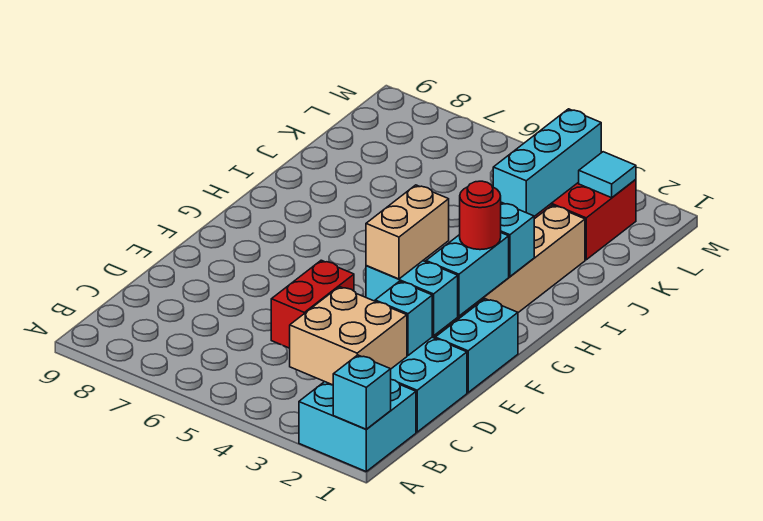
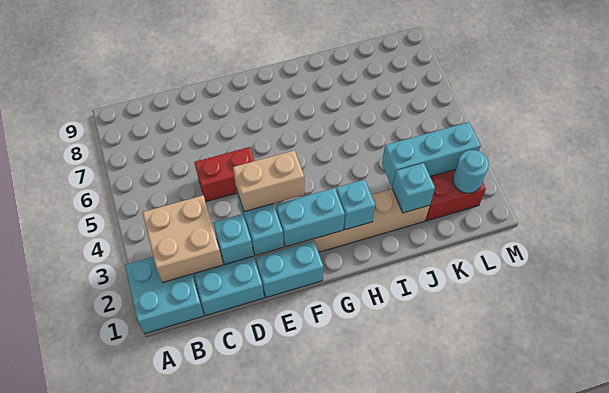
cyan 1x1 brick [333,355,391,429] -> cyan 1x1 brick moved to [392,163,435,213]
red 1x1 round brick [460,181,501,250] -> none
cyan 1x1 tile [579,152,636,198] -> cyan 1x1 round brick [453,150,489,193]

